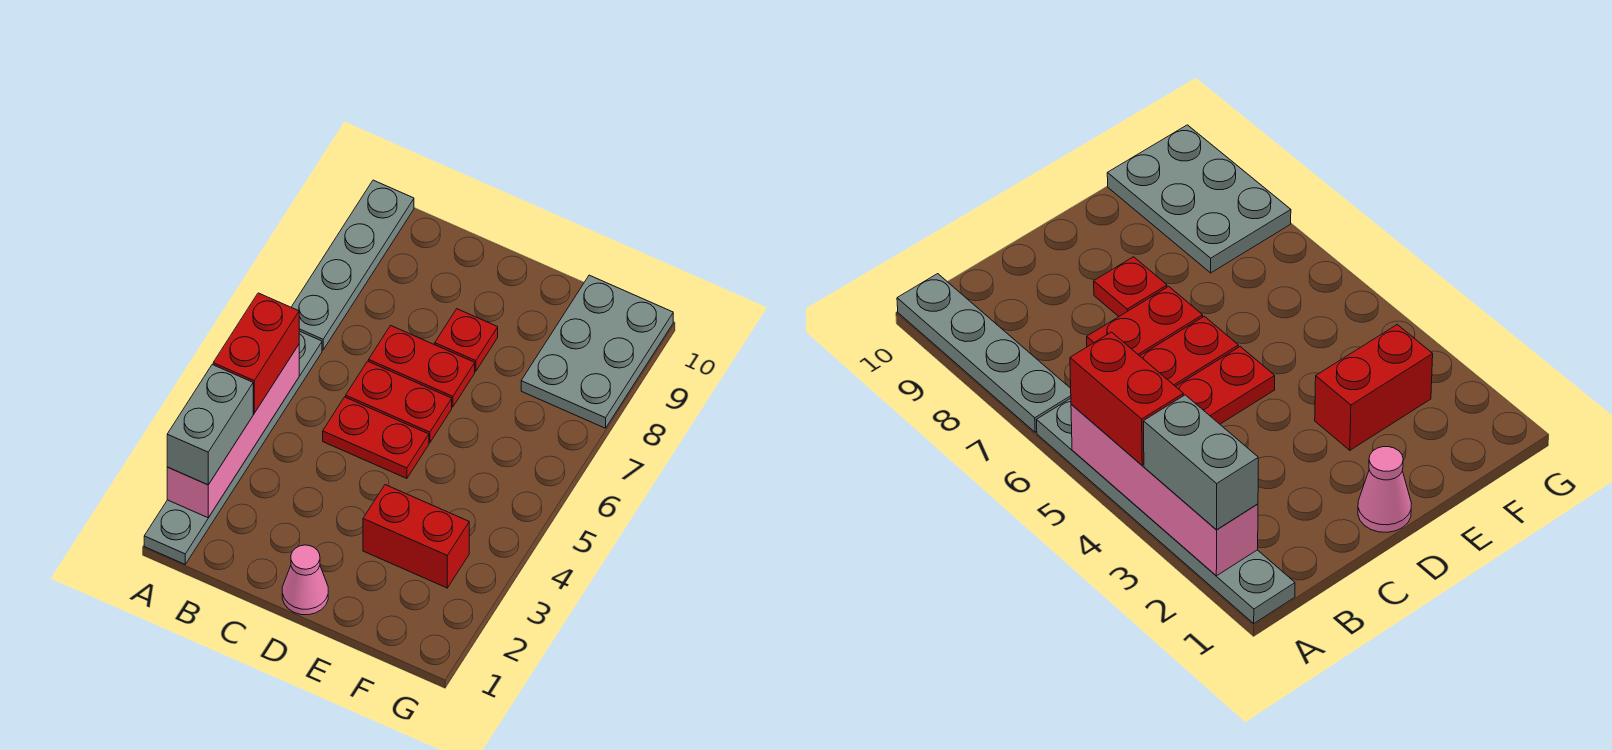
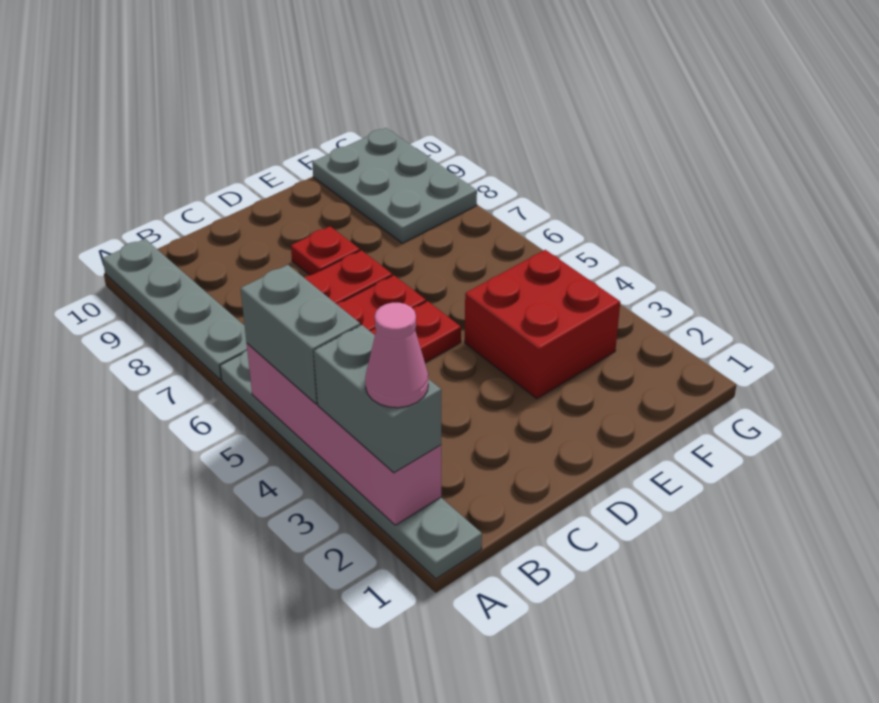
red 1x2 brick [213,293,299,413] -> grey 1x2 brick [240,265,360,404]
pink 1x1 cone [282,545,328,615] -> pink 1x1 cone moved to [365,303,428,408]
red 1x2 brick [363,485,469,588] -> red 2x2 brick [465,250,620,398]

